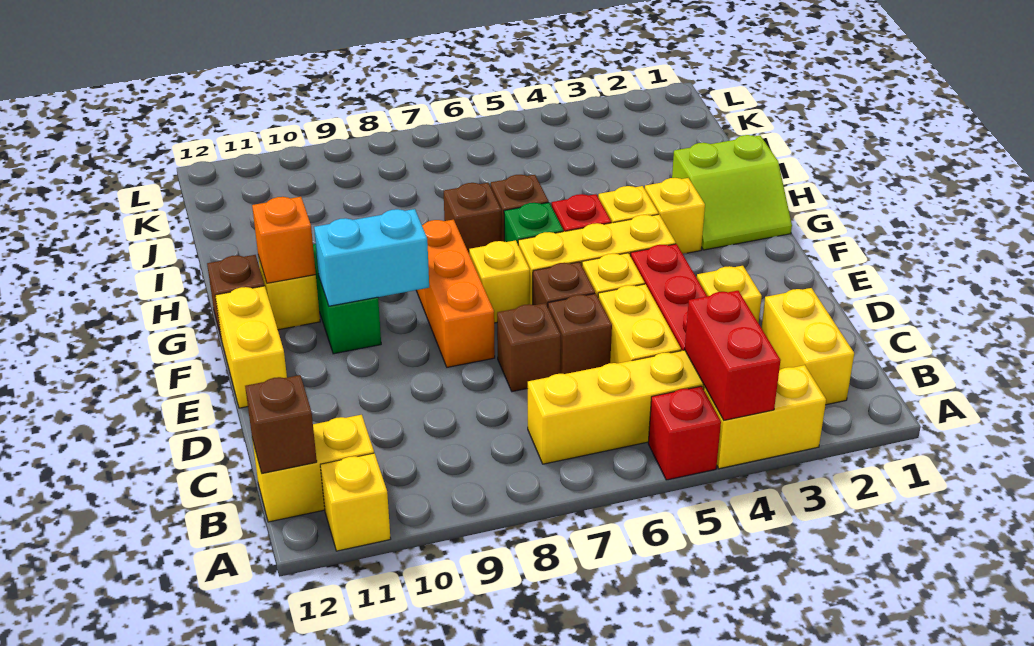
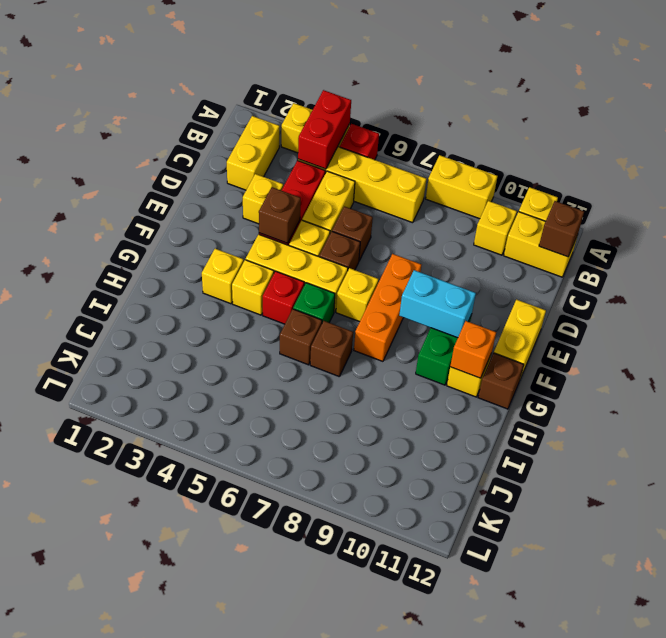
none -> yellow 1x2 brick [426,155,497,219]
none -> yellow 1x1 brick [474,201,517,255]
brown 1x1 brick [497,303,561,392] -> brown 1x1 brick moved to [259,187,301,243]
lime 2x2 slope [672,135,792,250] -> none

